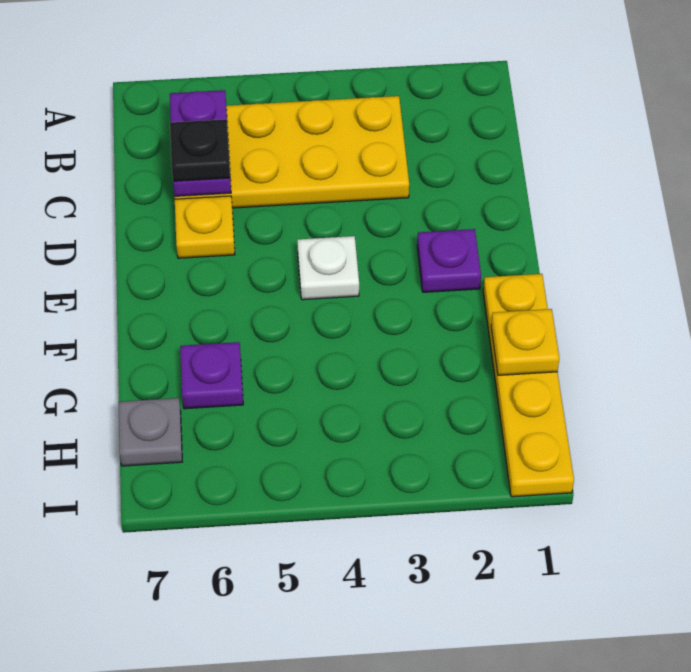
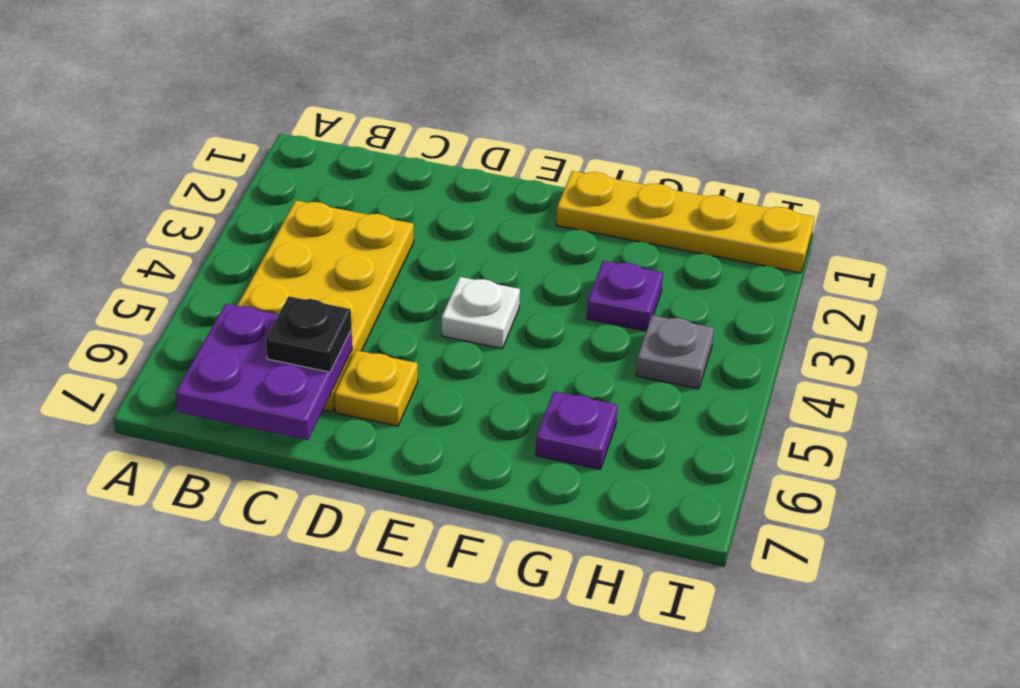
purple 1x2 plate [170,90,231,196] -> purple 2x2 plate [176,304,352,440]
purple 1x1 plate [417,229,481,292] -> purple 1x1 plate moved to [587,261,663,331]
yellow 1x1 plate [491,309,559,375] -> none
grey 1x1 plate [119,398,182,466] -> grey 1x1 plate moved to [636,315,714,389]

